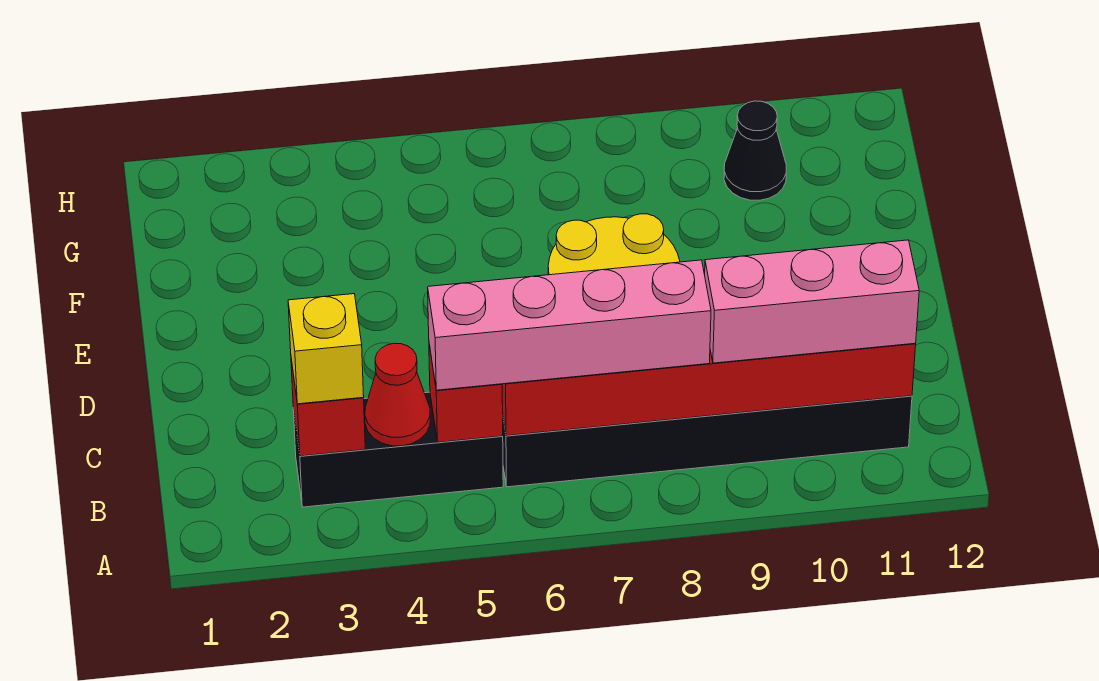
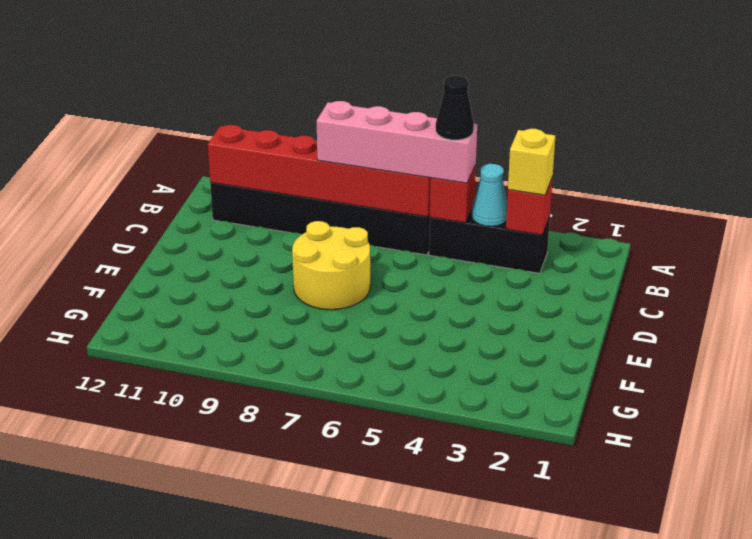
red 1x1 cone [365,343,430,446] -> cyan 1x1 cone [471,164,507,226]
pink 1x3 brick [705,240,919,363] -> none
black 1x1 cone [724,101,786,200] -> black 1x1 cone moved to [436,76,474,140]

